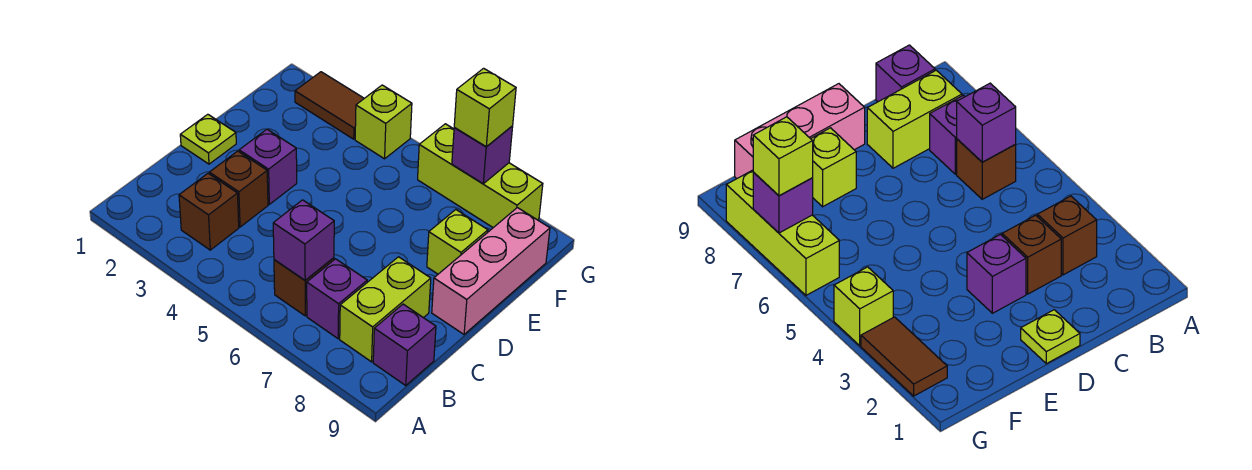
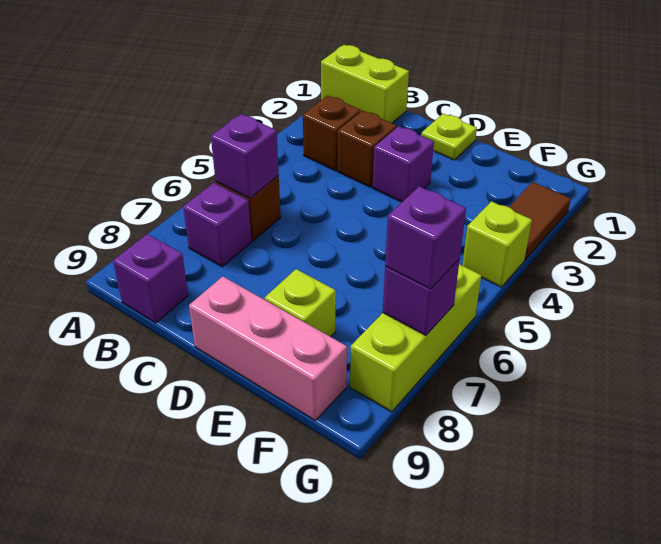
lime 1x2 brick [340,257,431,362] -> lime 1x2 brick moved to [321,45,409,123]
lime 1x1 brick [454,68,516,147] -> purple 1x1 brick [385,186,466,289]

